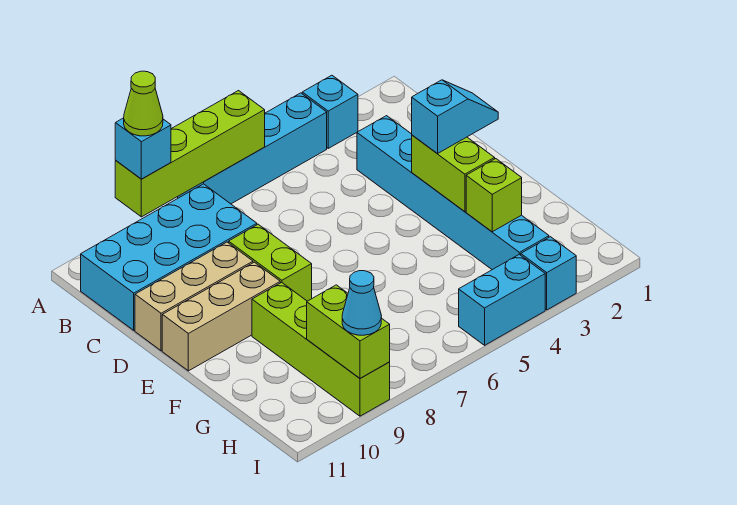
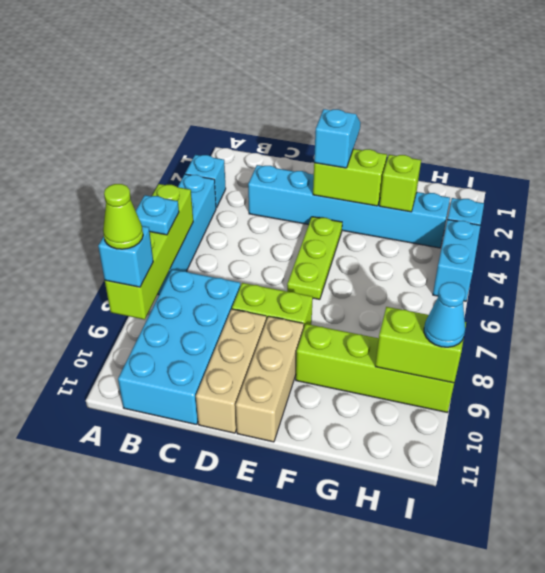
none -> cyan 1x1 plate [136,195,179,235]
none -> lime 1x3 plate [287,217,342,299]

